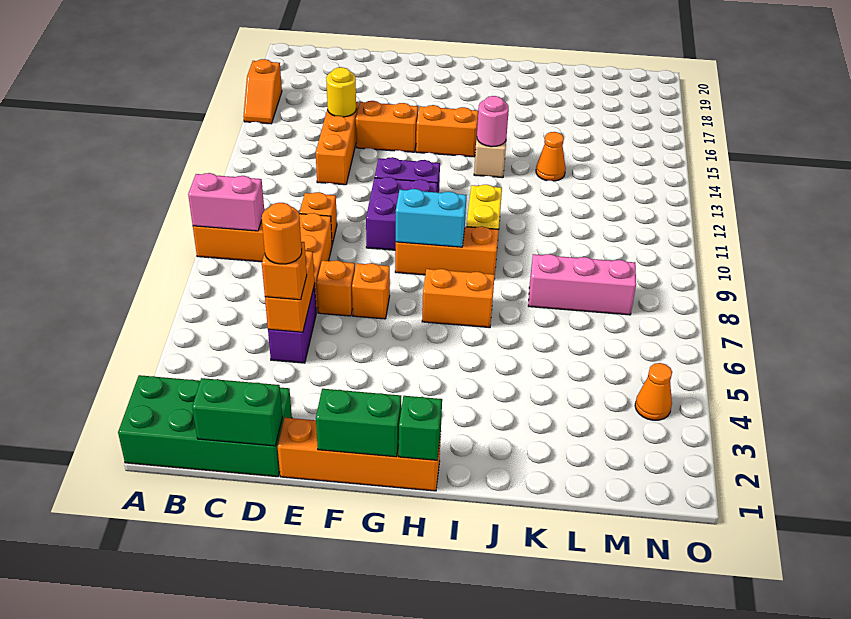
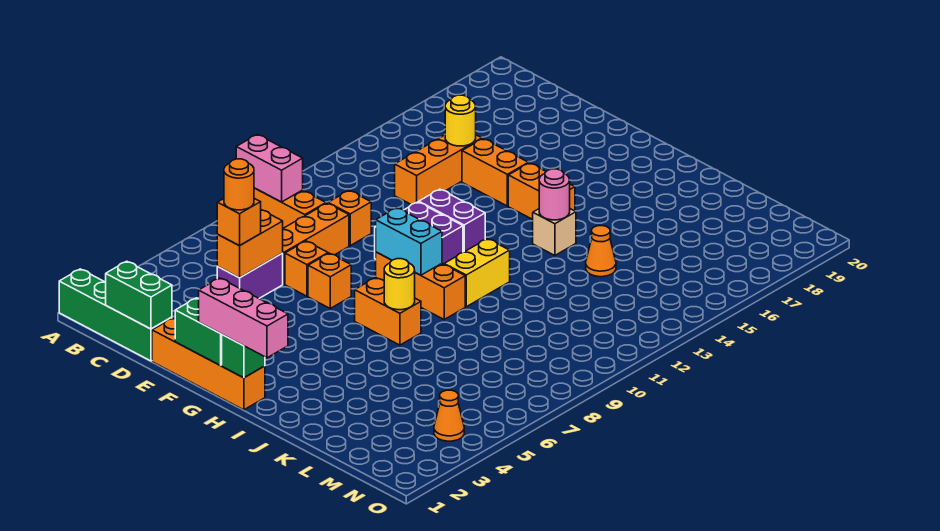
green 2x4 brick [118,375,292,477] -> green 1x4 brick [59,269,172,361]
orange 1x2 slope [243,59,282,124] -> none
none -> yellow 1x1 round brick [384,259,415,310]
pink 1x3 brick [528,254,636,315] -> pink 1x3 brick moved to [199,278,288,358]

